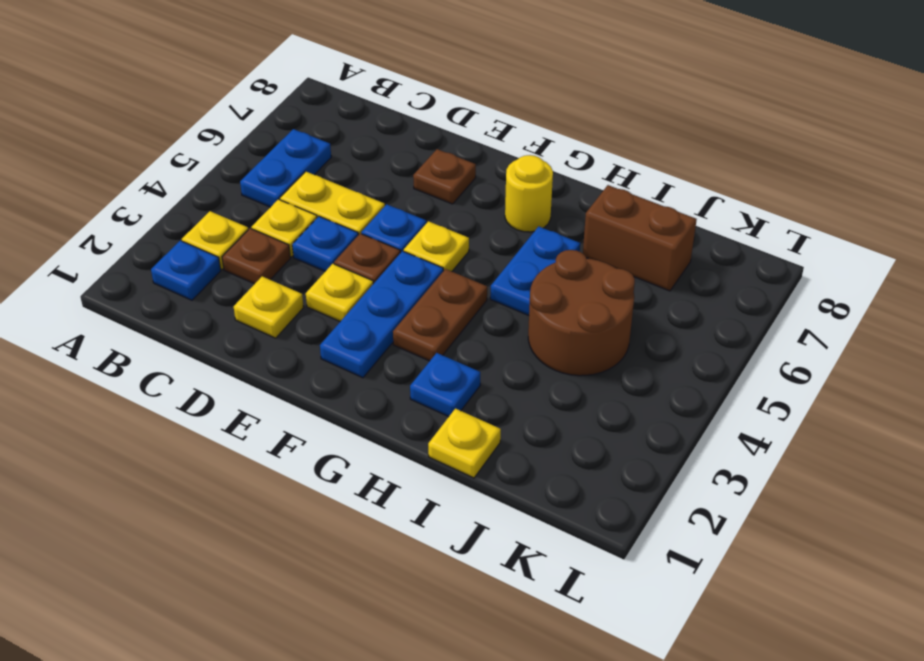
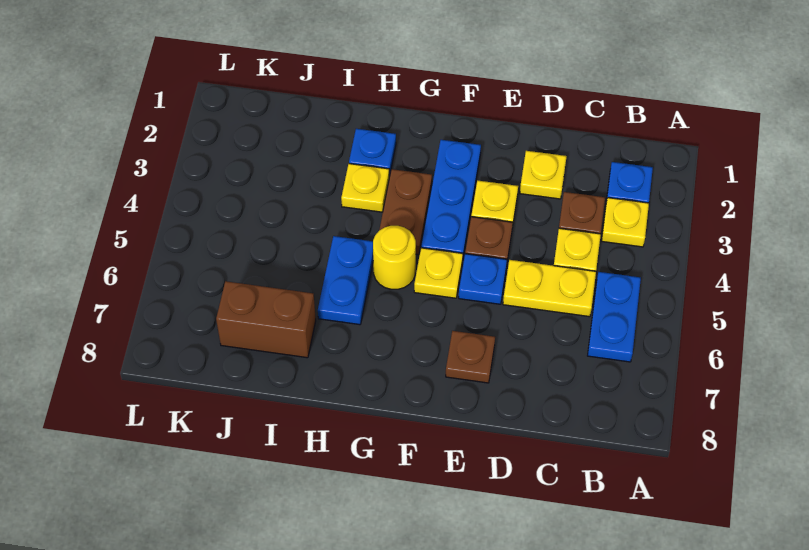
blue 1x1 plate [292,216,358,271] -> none
yellow 1x1 round brick [505,155,553,232] -> yellow 1x1 round brick moved to [373,226,416,289]
yellow 1x1 plate [428,409,501,478] -> yellow 1x1 plate moved to [341,164,390,212]
brown 2x2 round brick [528,250,635,376] -> none

